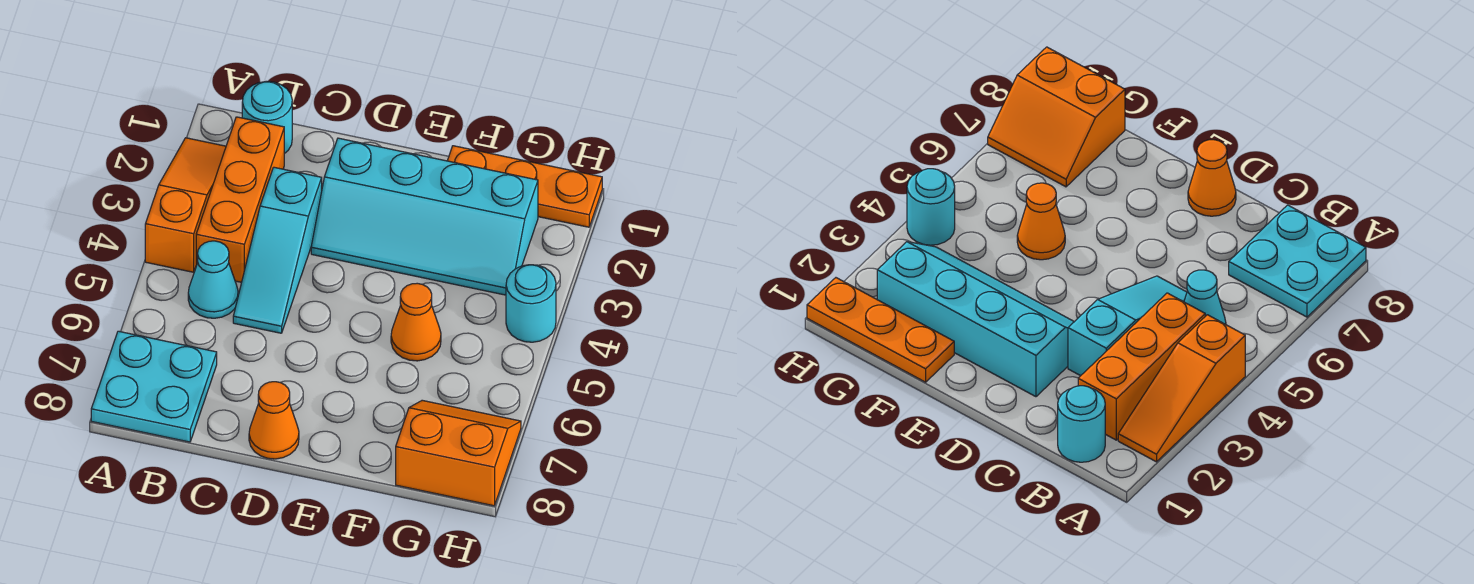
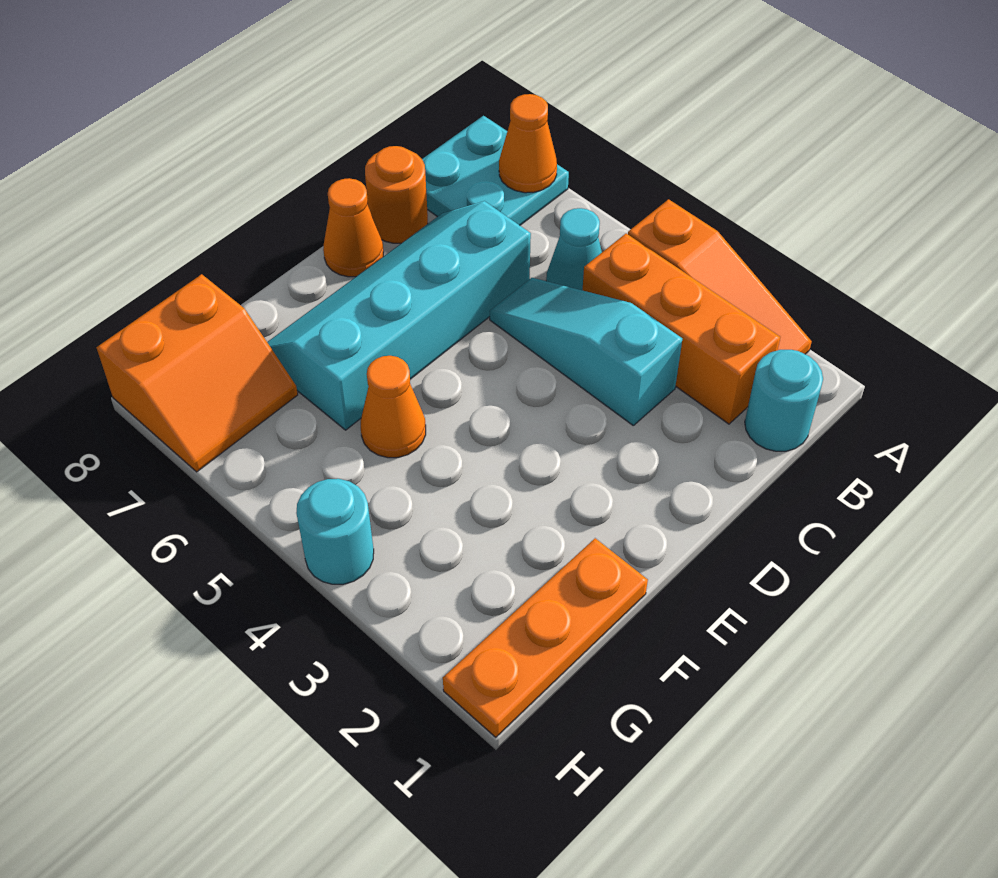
none -> orange 1x1 cone [499,94,557,193]
none -> orange 1x1 round brick [365,146,428,243]
cyan 2x4 slope [311,138,538,295] -> cyan 2x4 slope moved to [267,201,531,430]

